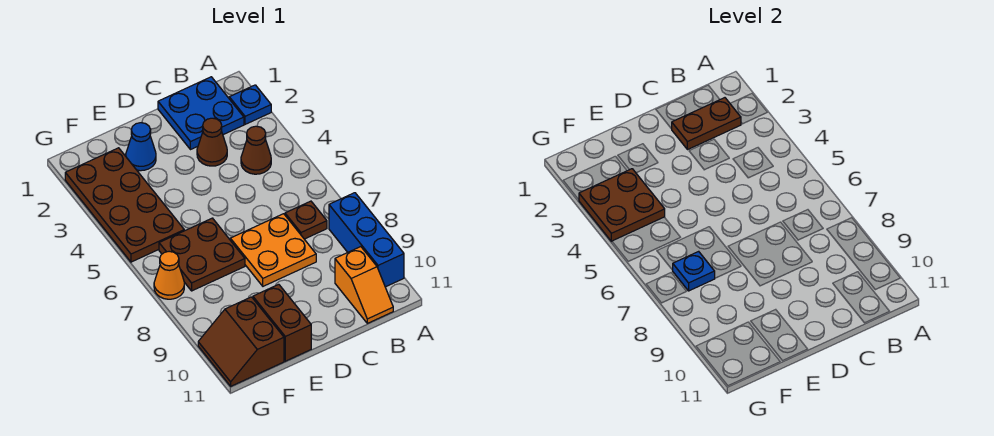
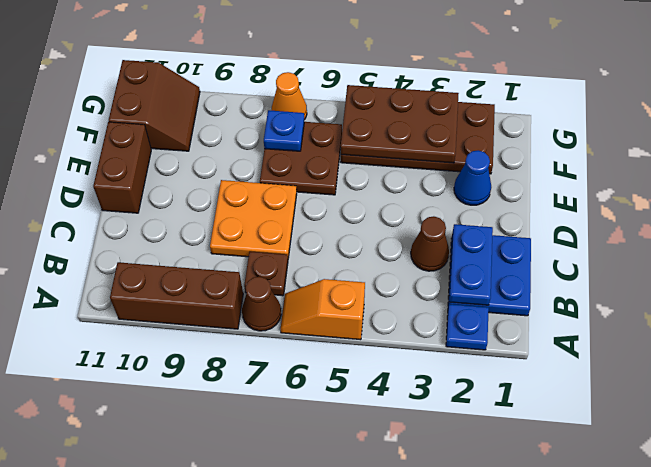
blue 1x3 brick [329,193,404,287] -> brown 1x3 brick [110,262,243,329]
brown 1x2 plate [672,98,741,150] -> blue 1x2 plate [449,224,493,305]
brown 1x1 cone [241,126,271,174] -> brown 1x1 cone moved to [242,277,281,331]
orange 1x2 slope [335,247,393,323] -> orange 1x2 slope moved to [280,279,365,340]
brown 1x2 brick [253,284,311,361] -> brown 1x2 brick turned to [93,122,151,213]
brown 2x2 plate [579,169,665,241] -> brown 2x3 plate [341,85,459,163]
brown 2x2 slope [198,297,284,386] -> brown 2x2 slope turned to [109,60,200,151]

